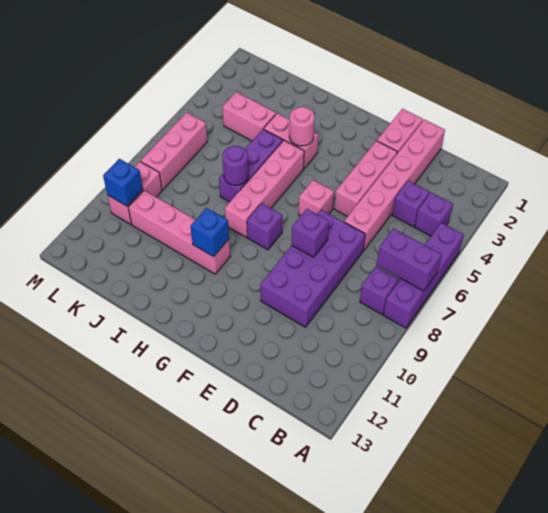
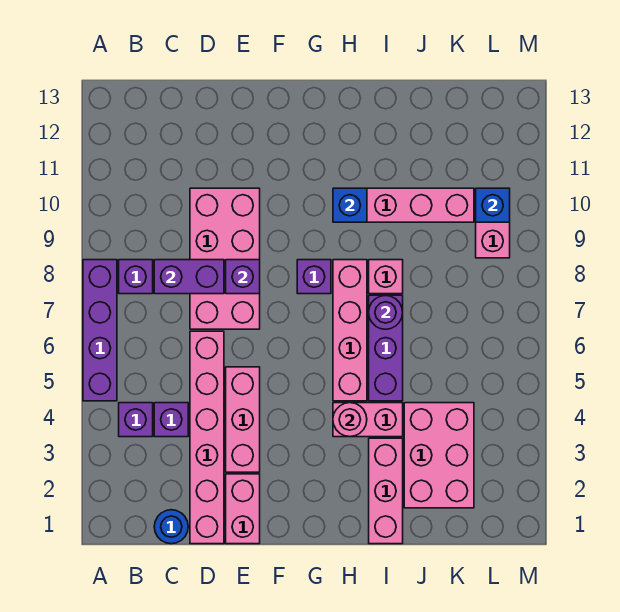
purple 1x2 brick [377,228,442,291] -> purple 1x2 brick moved to [154,260,224,294]
none -> blue 1x1 round brick [154,510,188,544]
purple 2x4 brick [260,210,365,327] -> pink 2x4 brick [190,188,260,329]
pink 1x1 brick [298,180,334,216] -> pink 1x1 brick moved to [369,260,403,294]
pink 1x2 brick [222,92,276,141] -> pink 2x3 brick [404,403,474,508]
pink 1x3 brick [141,112,208,190] -> pink 1x3 brick moved to [369,438,403,544]

